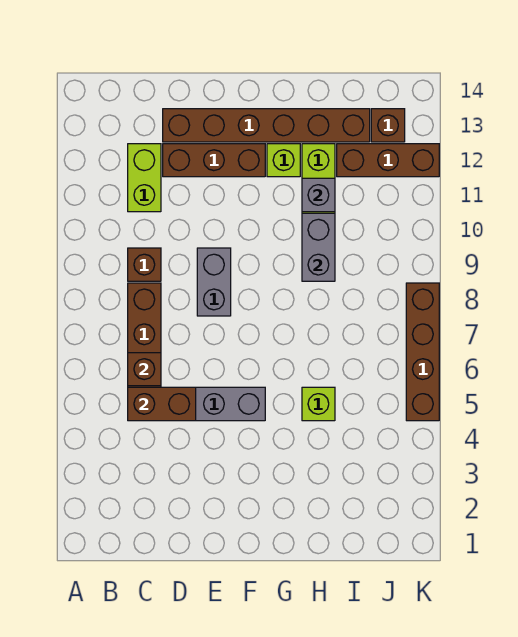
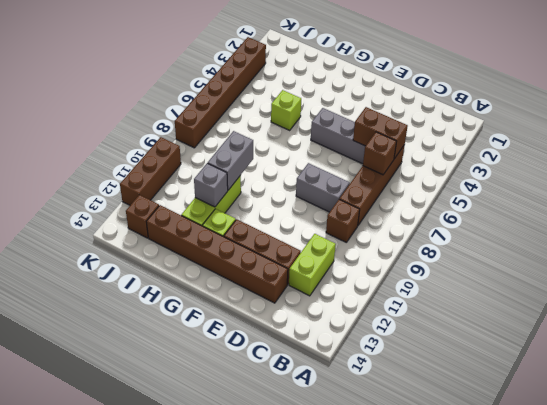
grey 1x2 brick [197,248,231,316] -> grey 1x2 brick turned to [296,163,350,212]
brown 1x3 brick [337,144,439,177] -> brown 1x3 brick turned to [120,137,181,205]
brown 1x4 brick [406,283,439,421] -> brown 1x6 brick [175,37,266,148]

